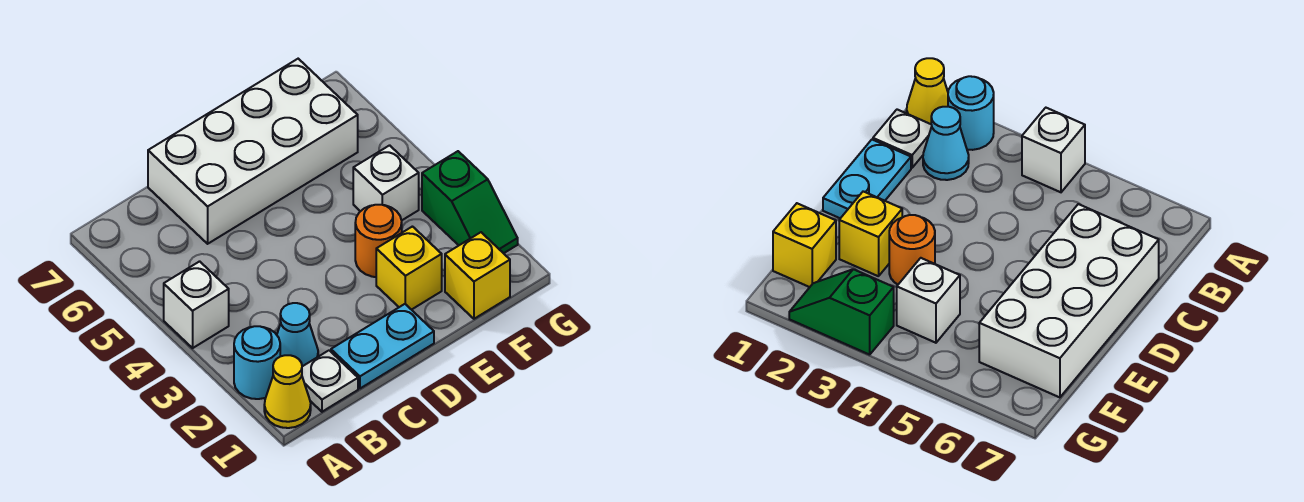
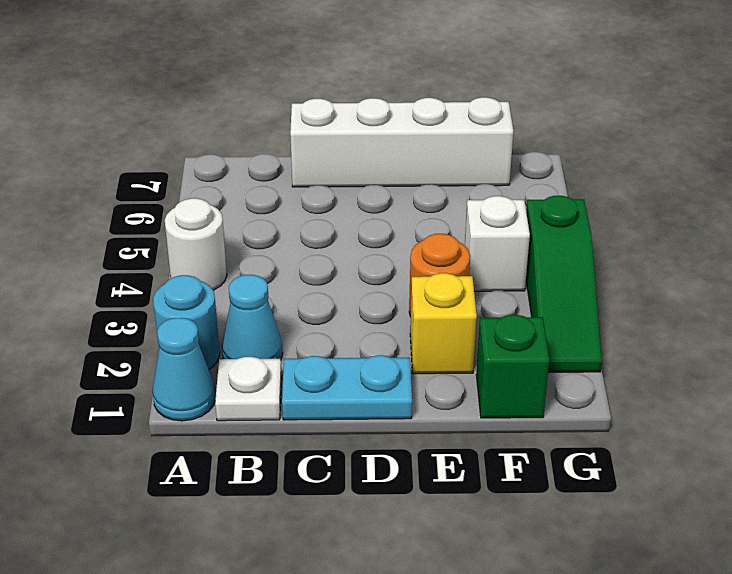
yellow 1x1 cone [264,355,311,428] -> cyan 1x1 cone [153,318,216,421]
white 1x1 brick [164,261,229,348] -> white 1x1 round brick [165,198,227,290]
white 2x4 brick [148,59,358,244] -> white 1x4 brick [290,97,513,187]
yellow 1x1 brick [445,232,510,319] -> green 1x1 brick [476,315,549,418]
green 1x2 slope [422,151,518,253] -> green 1x3 slope [526,196,602,372]

